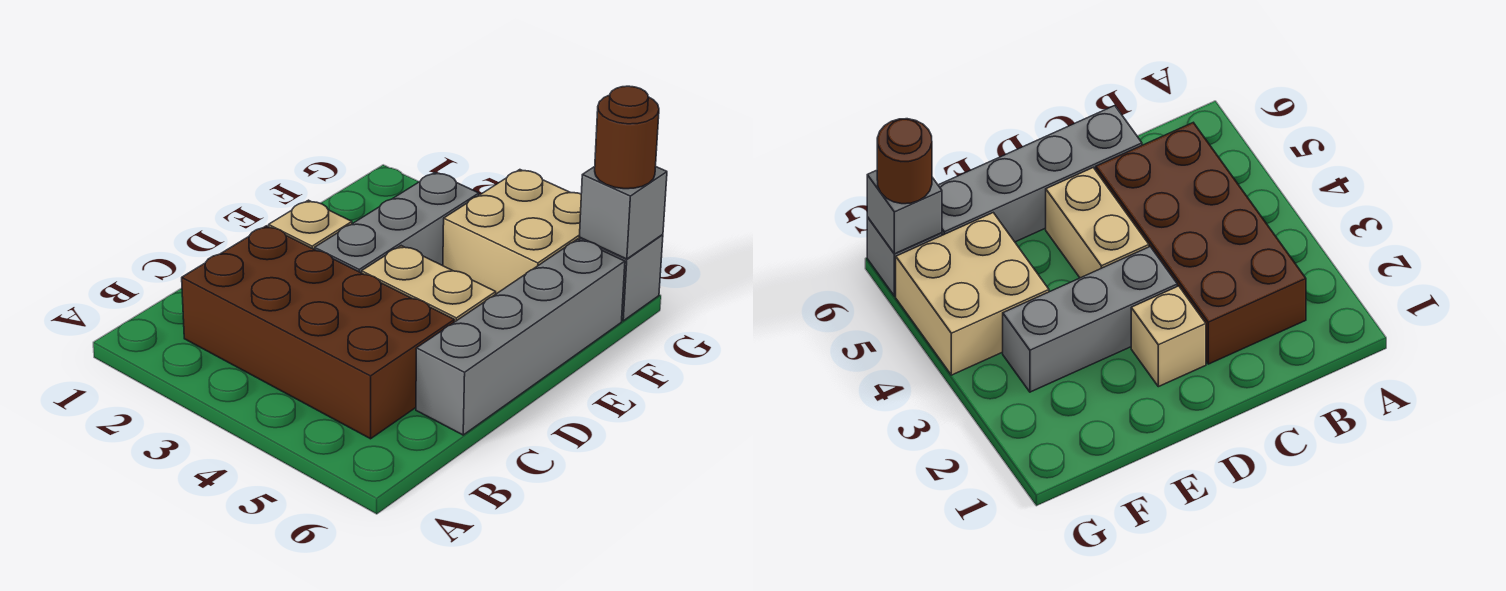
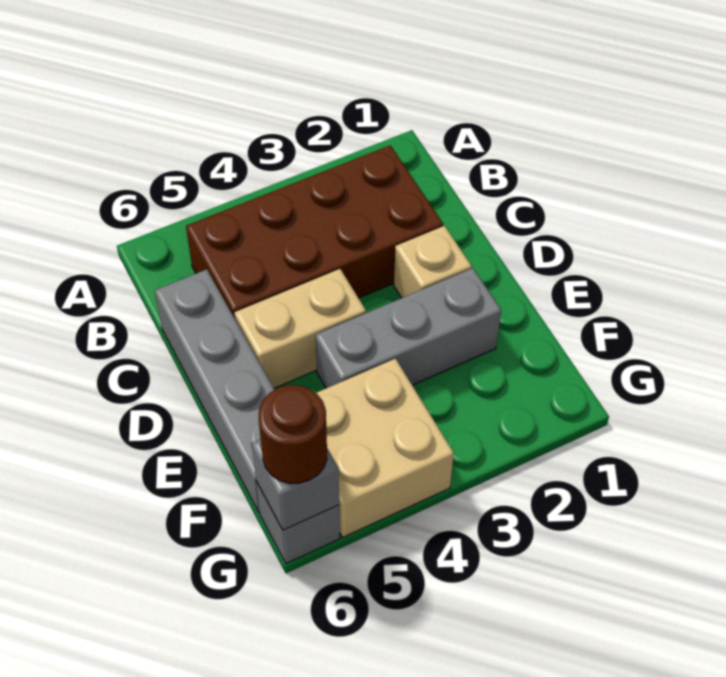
grey 1x3 brick [315,172,479,273] -> grey 1x3 brick turned to [316,268,501,388]

